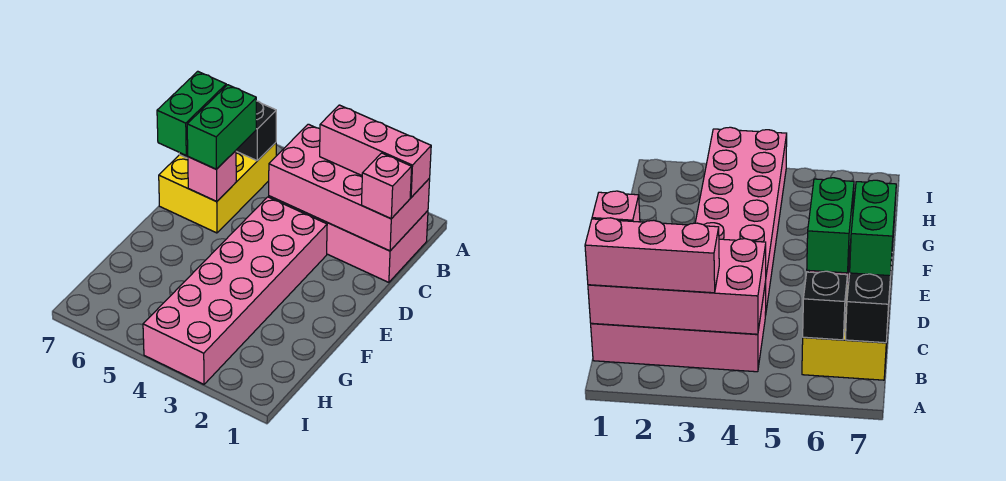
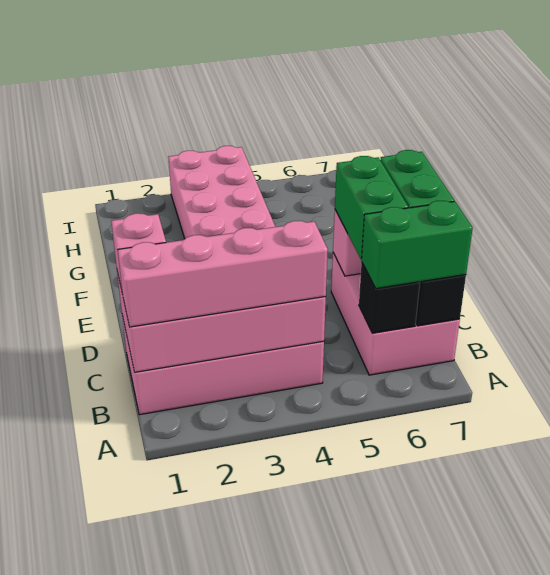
pink 1x3 brick [320,105,431,197] -> pink 1x4 brick [118,221,328,327]
yellow 2x3 brick [159,143,276,233] -> pink 2x3 brick [331,253,460,375]
none -> green 1x2 brick [362,201,473,289]

